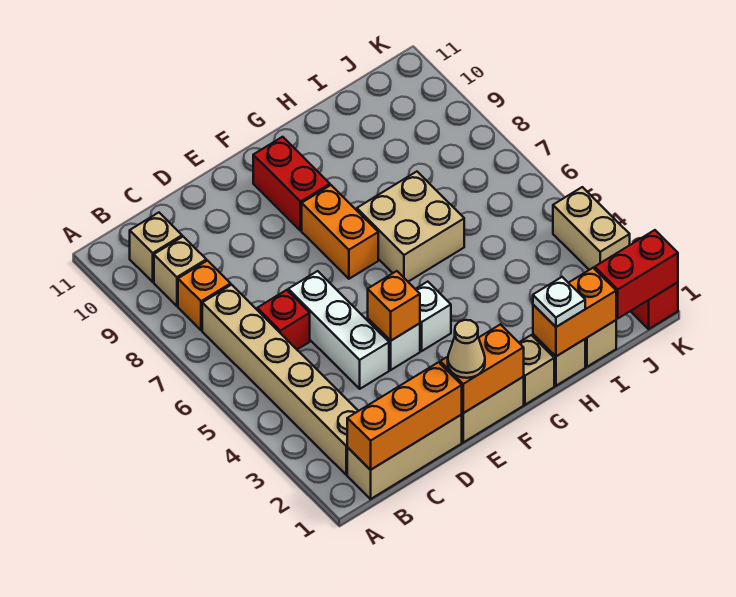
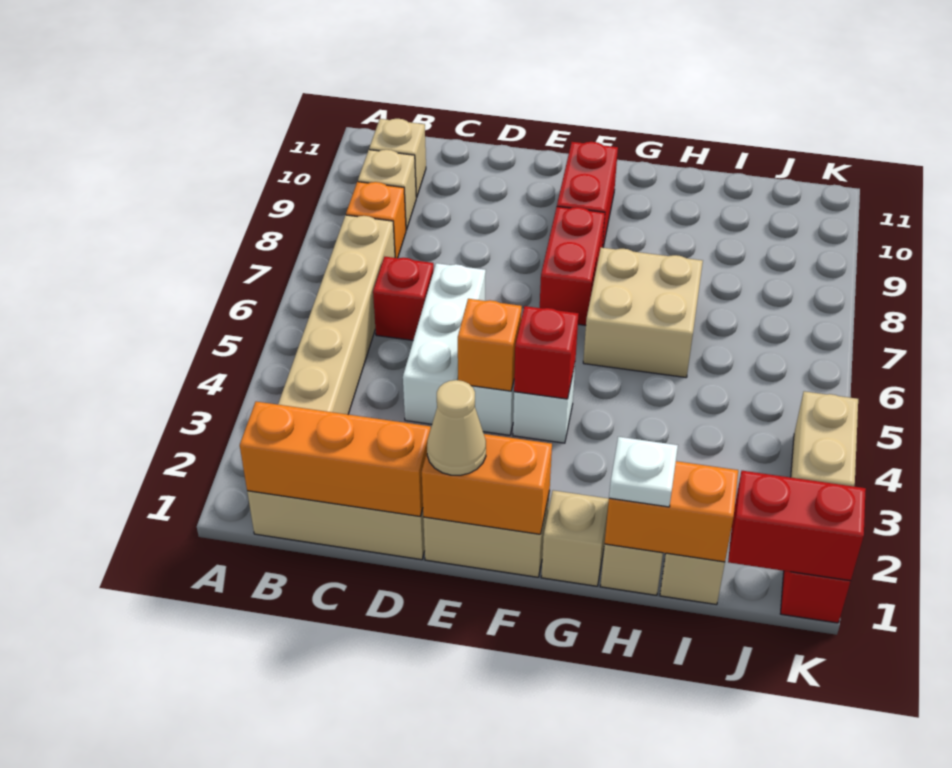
none -> red 1x1 brick [514,306,578,399]
orange 1x2 brick [302,185,378,279] -> red 1x2 brick [540,207,605,325]

